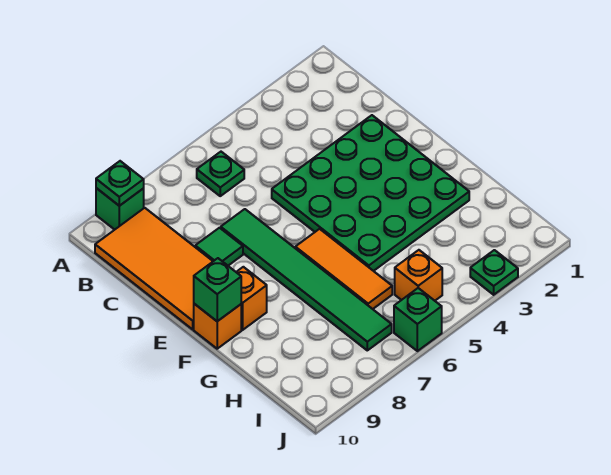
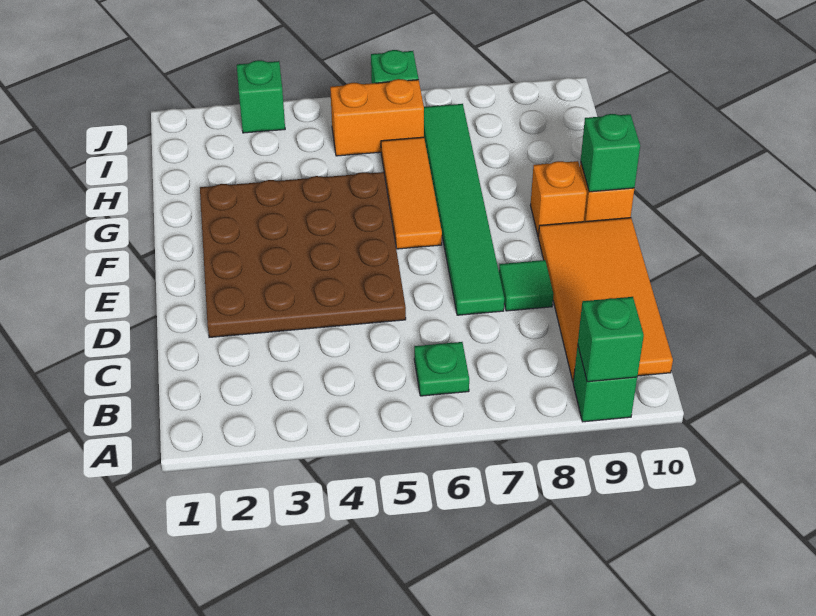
green 1x1 plate [96,161,144,206] -> green 1x1 brick [578,297,644,382]
green 4x4 plate [272,115,469,271] -> brown 4x4 plate [200,172,406,337]
orange 1x1 brick [395,250,442,301] -> orange 1x2 brick [330,79,424,156]
green 1x1 plate [470,250,518,295] -> green 1x1 brick [237,60,285,133]

